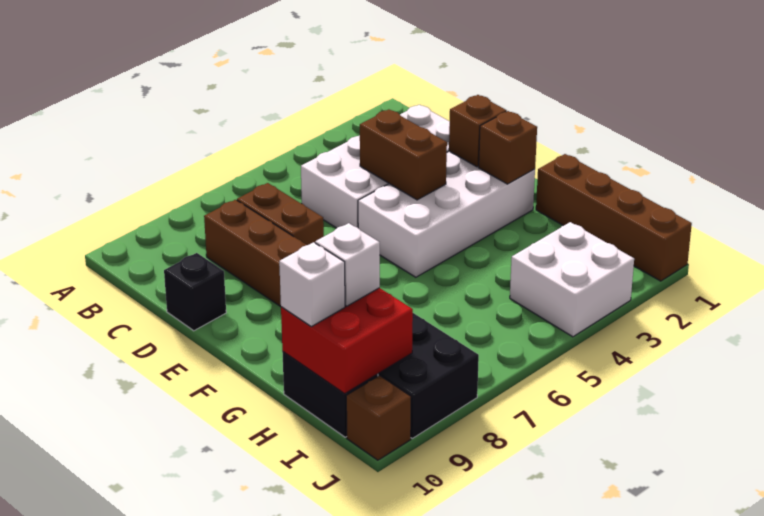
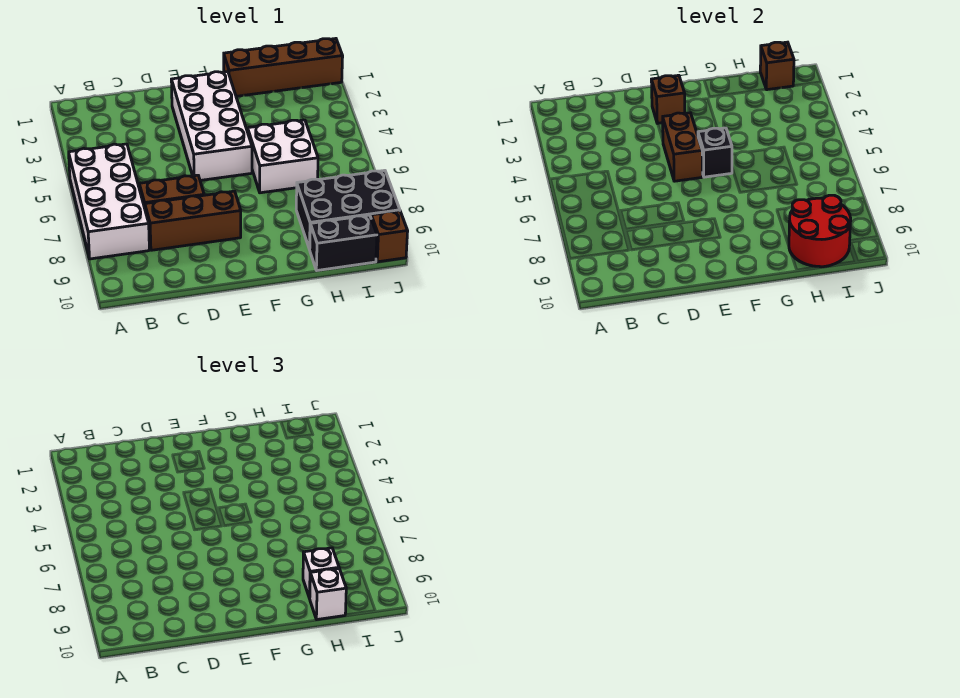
white 2x4 brick [301,105,450,228] -> white 2x4 brick moved to [69,144,149,259]
brown 1x2 brick [360,109,447,200] -> brown 1x2 brick turned to [663,113,702,181]
black 1x1 brick [164,253,226,331] -> black 1x1 brick moved to [698,128,732,177]
brown 1x1 brick [479,111,537,184] -> brown 1x1 brick moved to [760,42,794,90]
red 2x2 brick [281,288,413,394] -> red 2x2 round brick [789,195,851,267]
white 2x2 brick [510,222,634,337] -> white 2x2 brick moved to [248,120,318,193]

